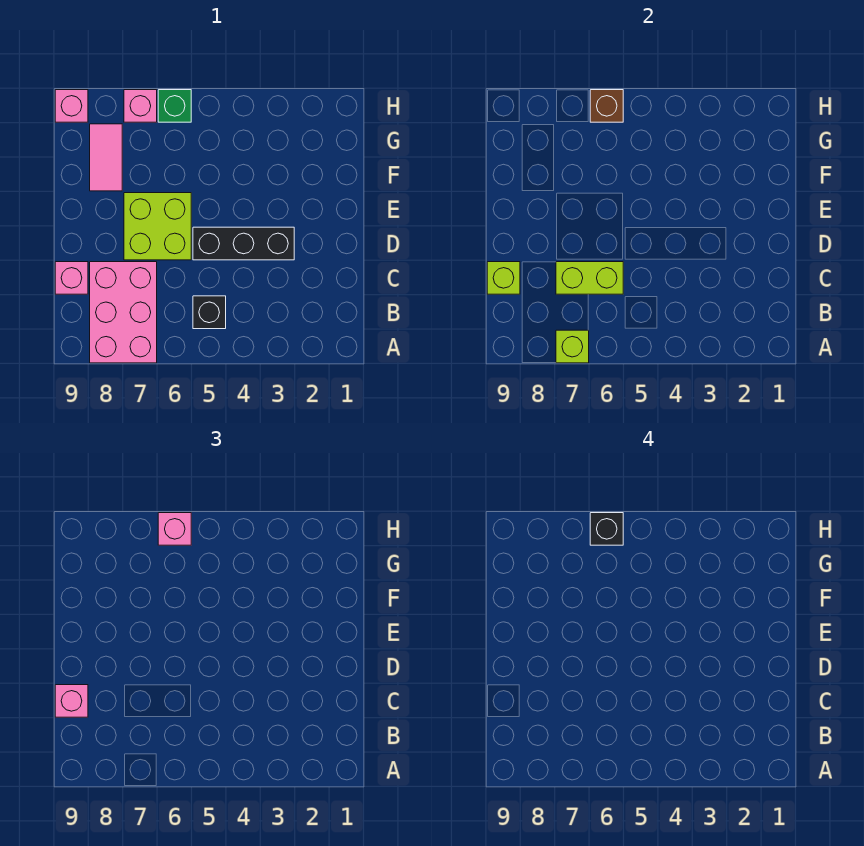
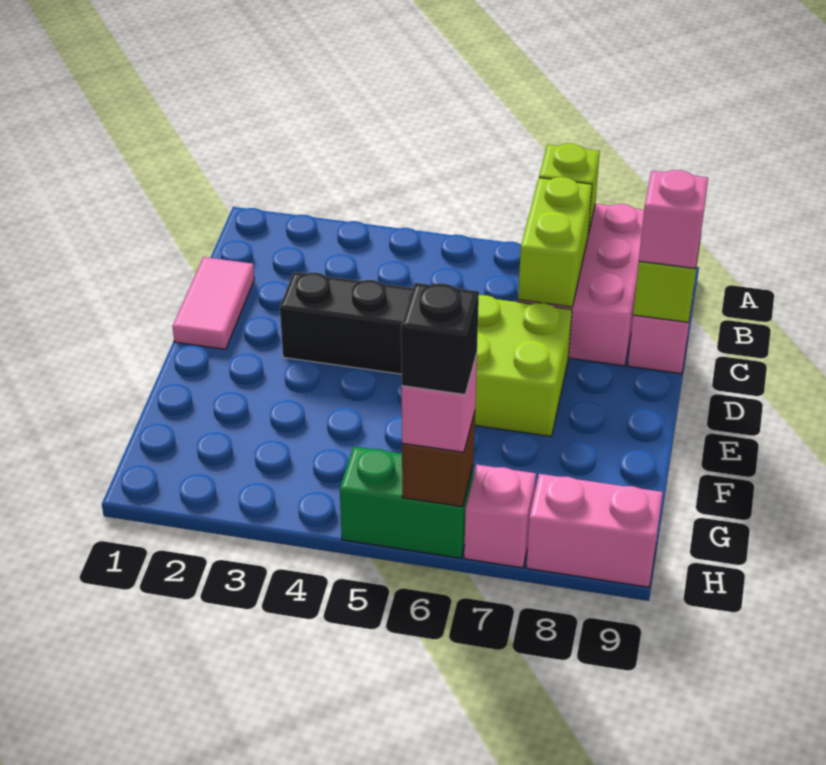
black 1x1 brick [193,296,226,329] -> none
lime 1x2 brick [556,262,623,294] -> lime 1x2 brick turned to [518,177,592,307]
pink 1x2 tile [90,124,122,191] -> pink 1x2 tile moved to [172,257,254,349]
green 1x1 brick [158,90,191,122] -> green 1x2 brick [340,446,474,558]
pink 1x1 brick [55,90,88,122] -> pink 1x2 brick [526,474,663,587]

